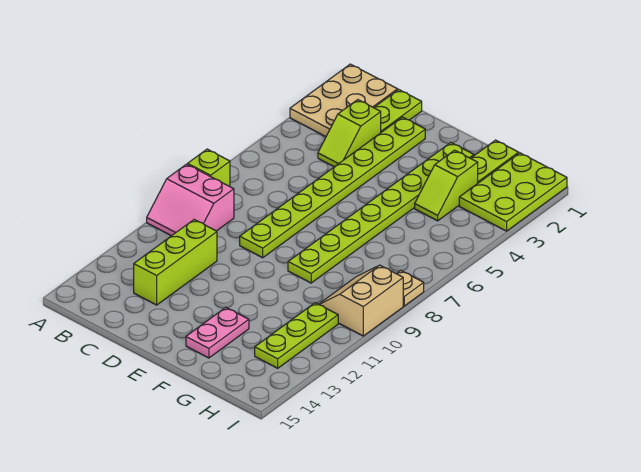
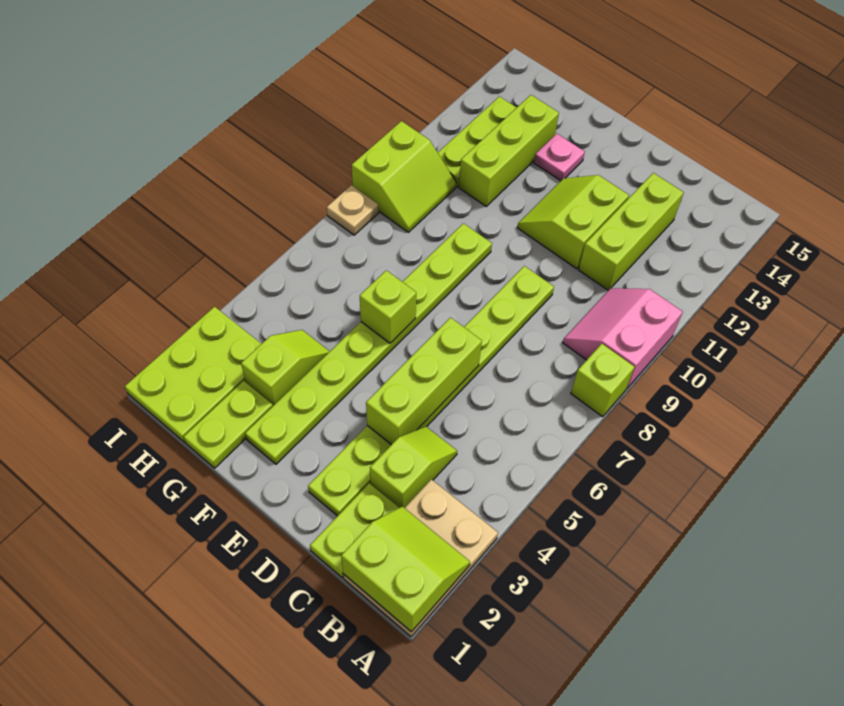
none -> lime 2x2 slope [341,506,470,632]
pink 2x2 slope [147,164,234,236] -> pink 2x2 slope turned to [563,288,683,388]
none -> lime 1x3 brick [366,318,482,445]
none -> lime 2x2 slope [517,175,629,269]
none -> lime 1x1 brick [360,270,416,343]
pink 1x2 plate [186,307,249,358] -> pink 1x1 plate [534,134,585,181]
none -> lime 1x3 brick [459,95,559,206]
tan 2x2 slope [319,265,403,336] -> lime 2x2 slope [352,121,456,232]

